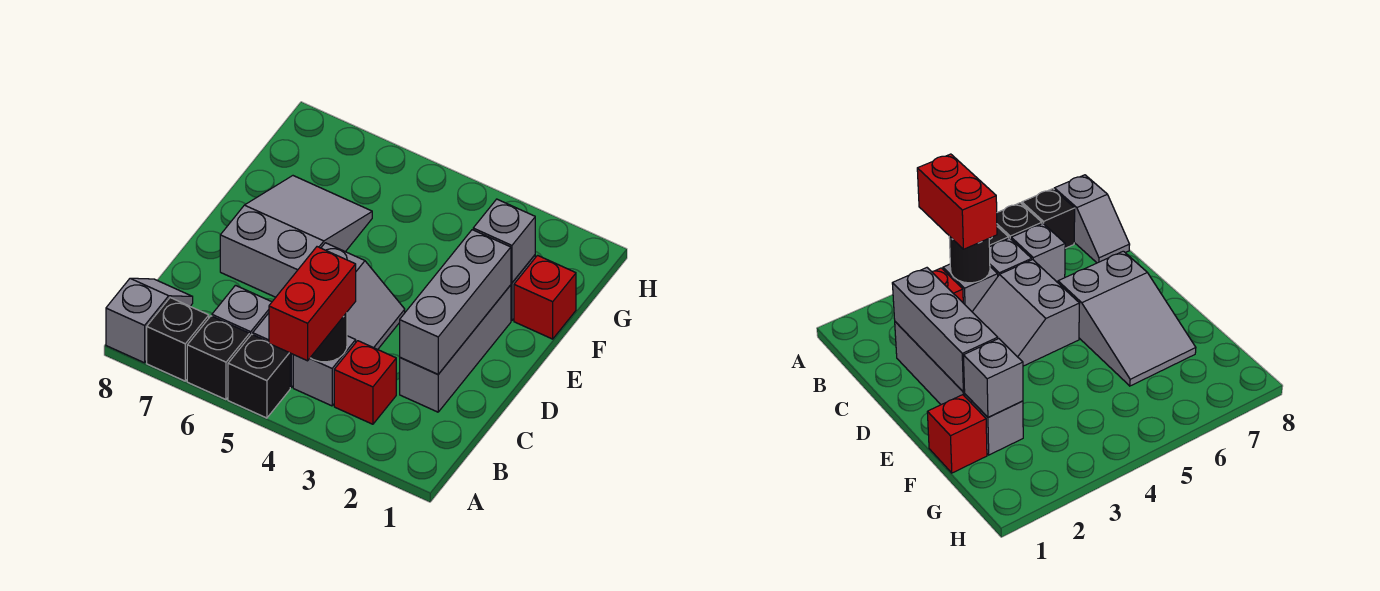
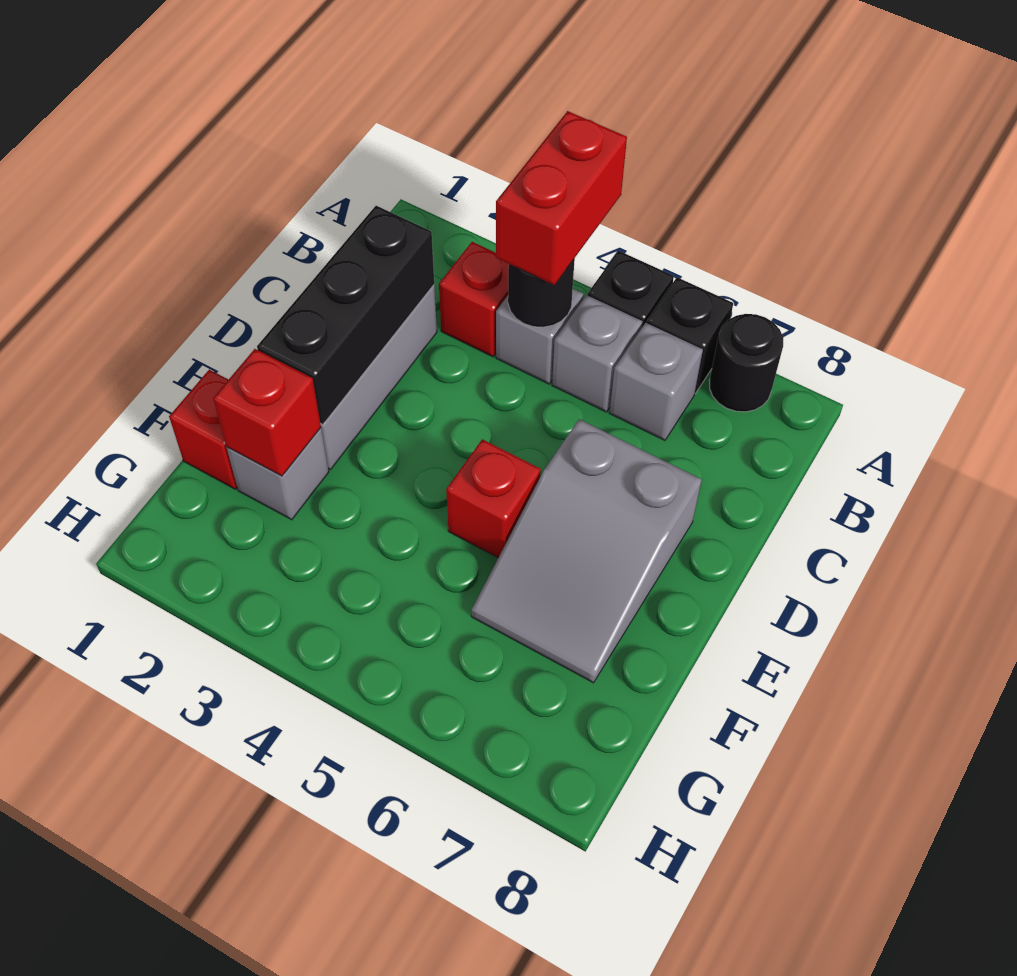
black 1x1 brick [147,298,209,381] -> black 1x1 round brick [709,314,783,412]
grey 1x2 slope [106,278,193,363] -> none
grey 1x3 brick [400,230,511,374] -> black 1x3 brick [257,206,434,425]
grey 2x2 slope [321,243,405,349] -> none
none -> red 1x1 brick [446,439,541,558]
grey 1x1 brick [473,199,535,283] -> red 1x1 brick [213,349,321,476]

